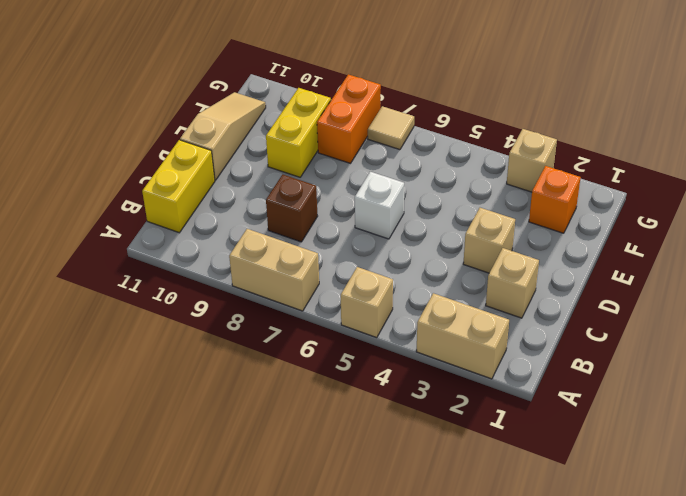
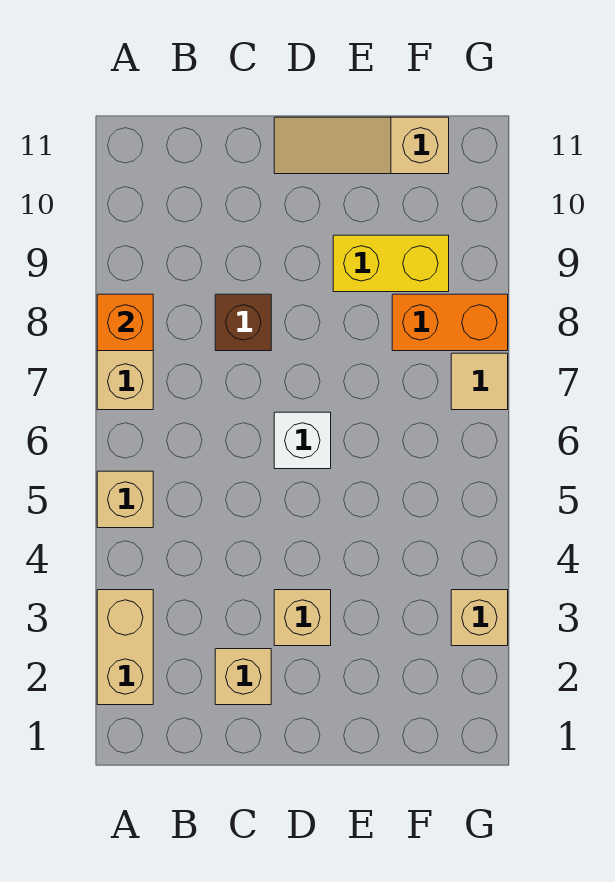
yellow 1x2 brick [142,140,215,233] -> none
tan 1x3 slope [180,92,266,180] -> tan 1x3 slope turned to [274,117,449,174]
orange 1x1 brick [529,166,581,233] -> orange 1x1 brick moved to [97,294,153,351]

